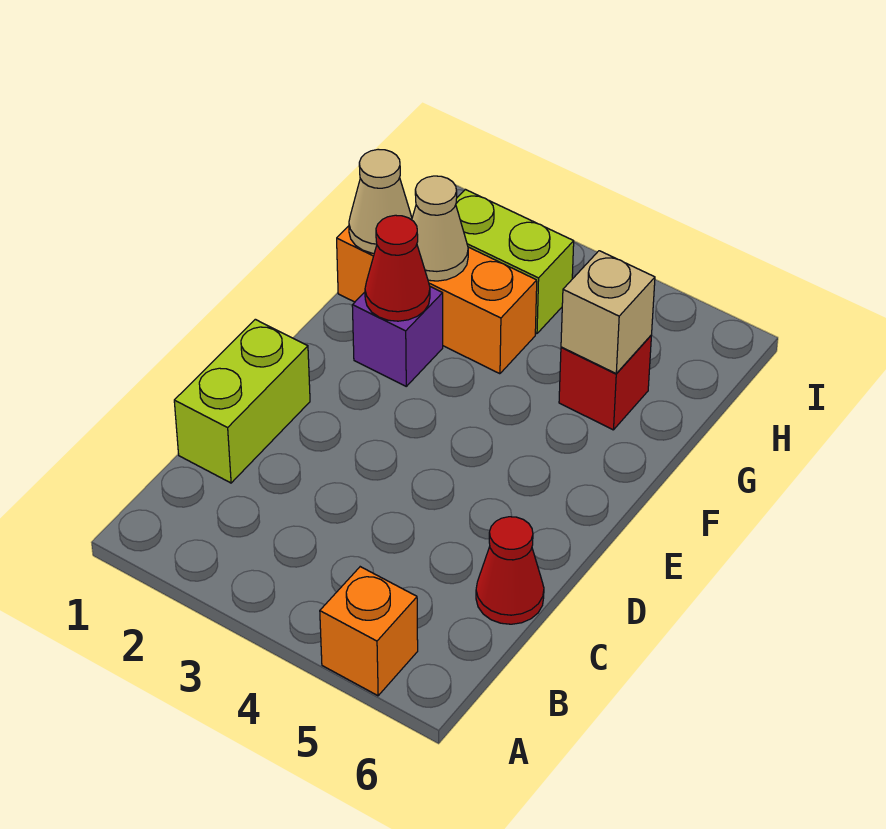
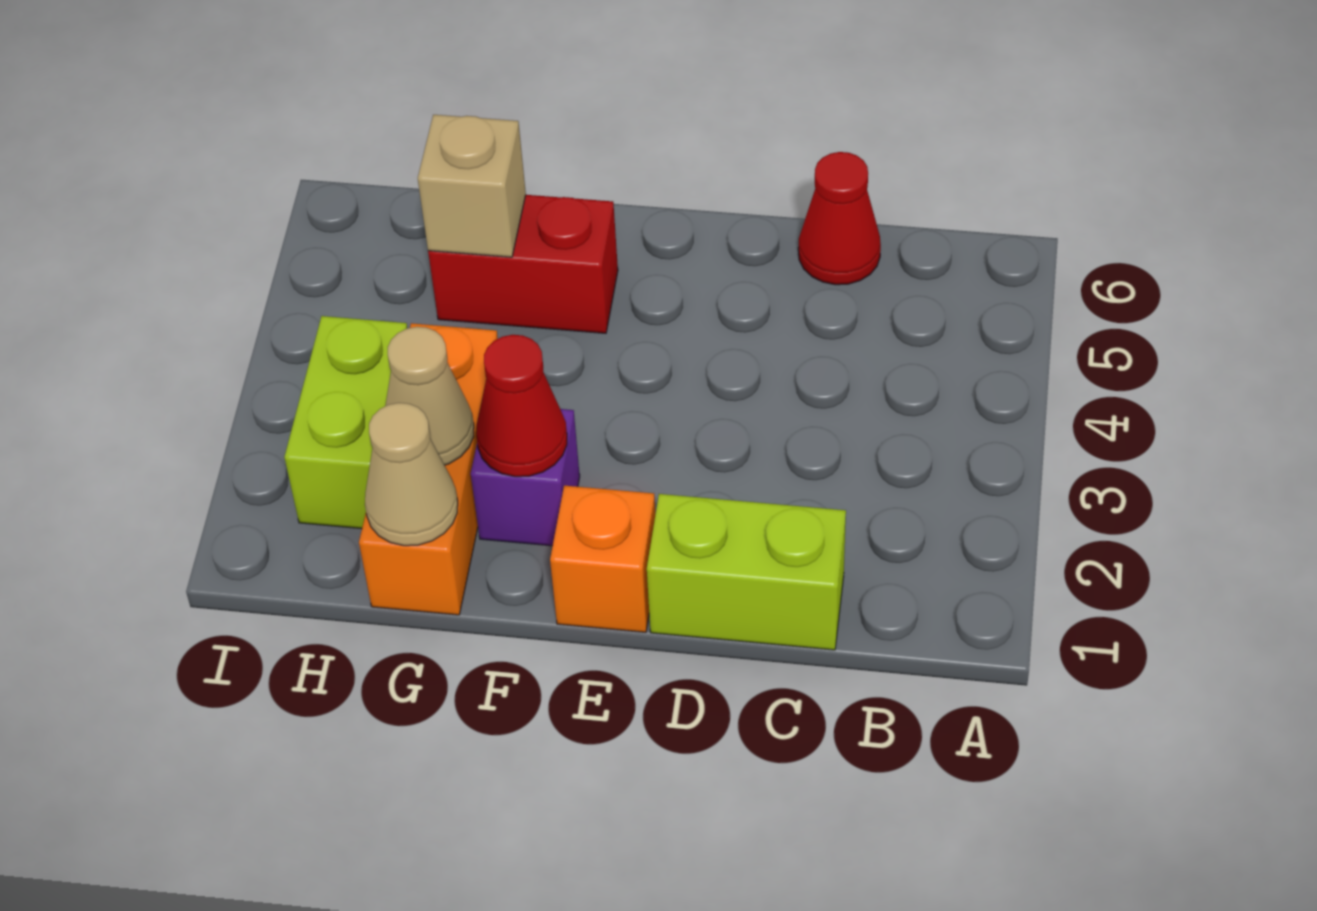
orange 1x1 brick [320,567,418,696] -> orange 1x1 brick moved to [550,485,655,632]
red 1x1 brick [559,335,652,430] -> red 1x2 brick [428,195,618,333]

